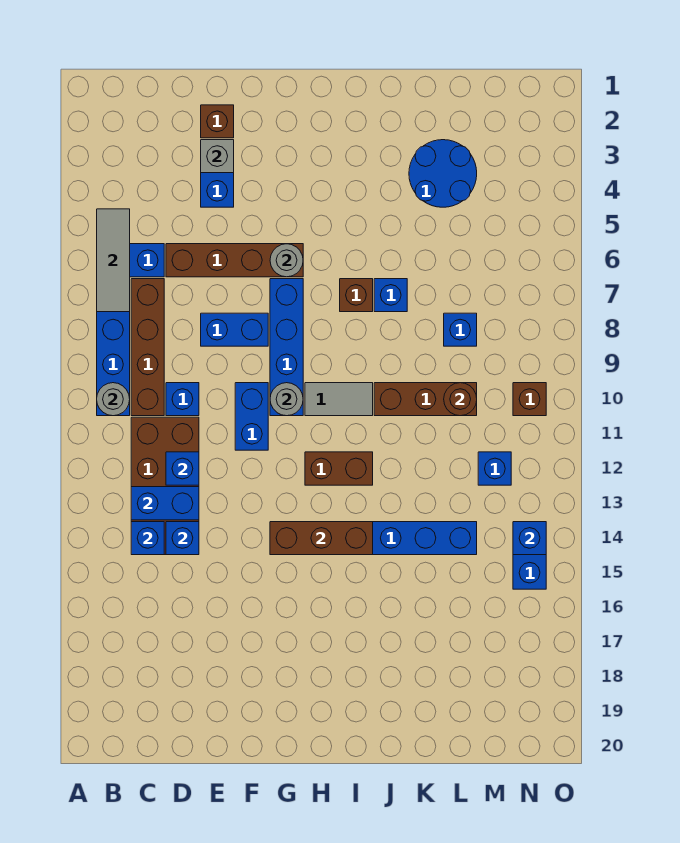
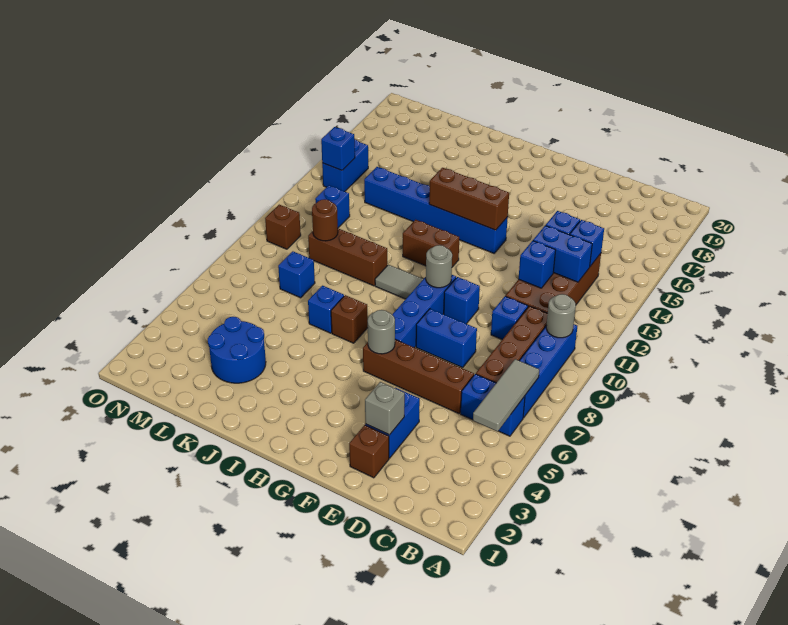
blue 1x2 brick [235,383,268,450] -> blue 1x1 brick [444,277,480,324]

